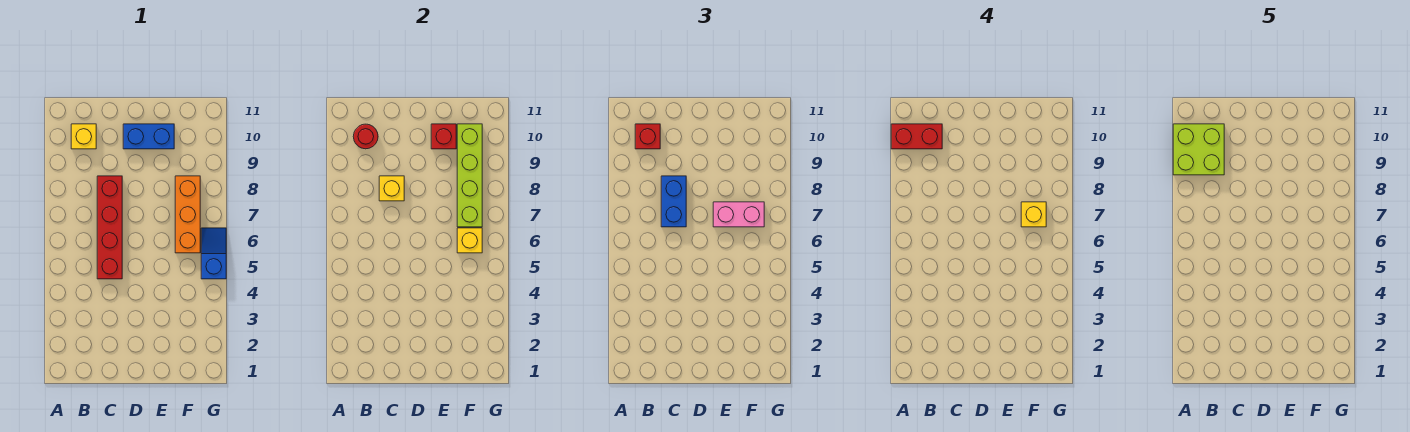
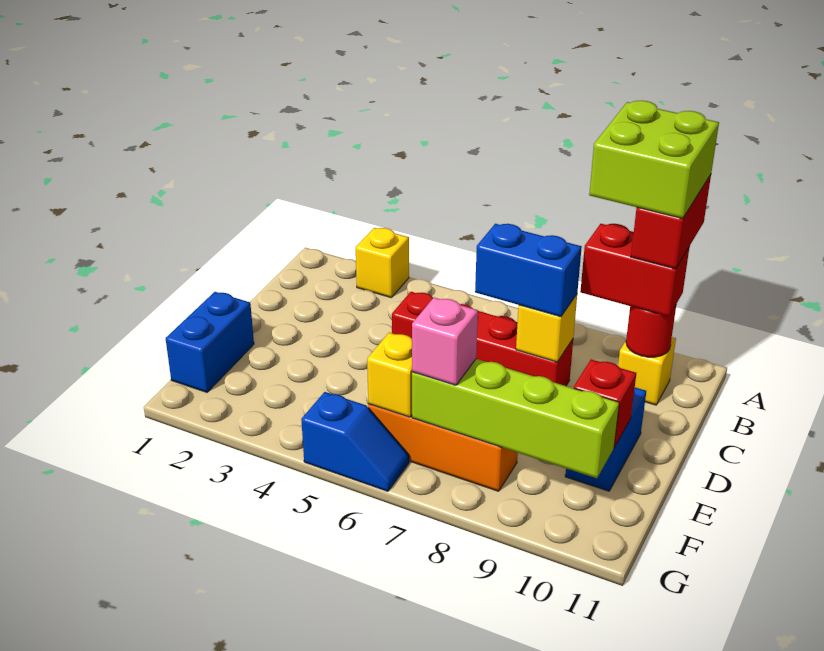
red 1x1 brick [635,124,660,149] -> red 1x2 brick [580,224,689,317]
none -> blue 1x2 brick [166,292,254,392]
pink 1x2 brick [713,202,764,227] -> pink 1x1 brick [412,298,478,385]
yellow 1x1 brick [1021,202,1046,227] -> yellow 1x1 brick moved to [356,228,409,297]

